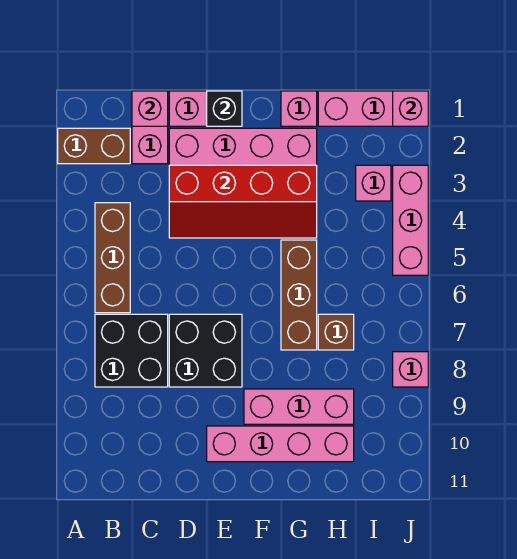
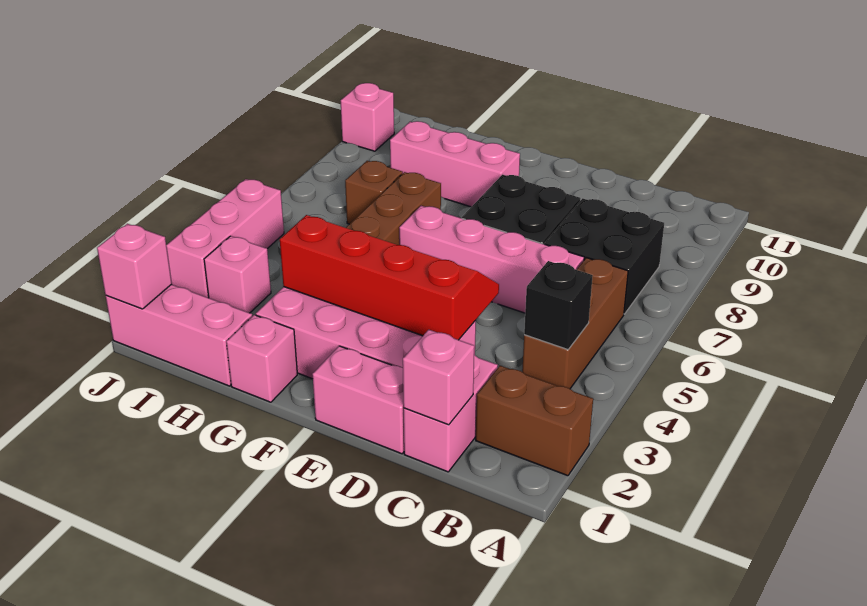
black 1x1 brick [207,91,242,126] -> black 1x1 brick moved to [524,261,593,350]
pink 1x4 brick [207,426,354,462] -> pink 1x4 brick moved to [399,206,584,313]
pink 1x1 brick [393,352,428,387] -> pink 1x1 brick moved to [341,83,394,151]

